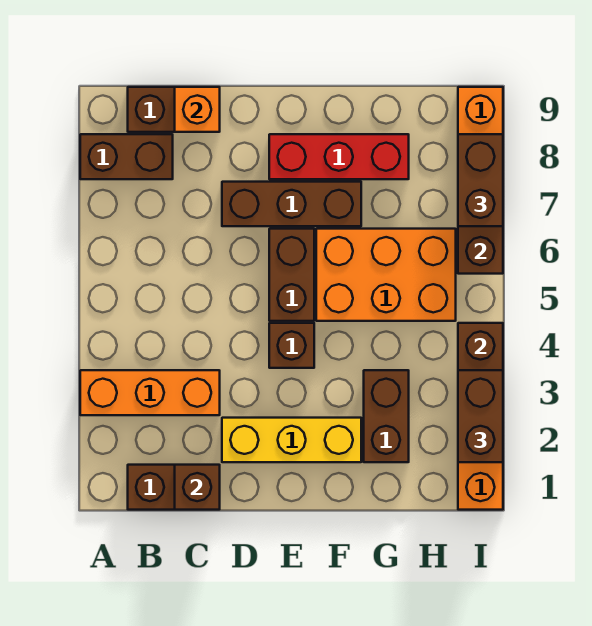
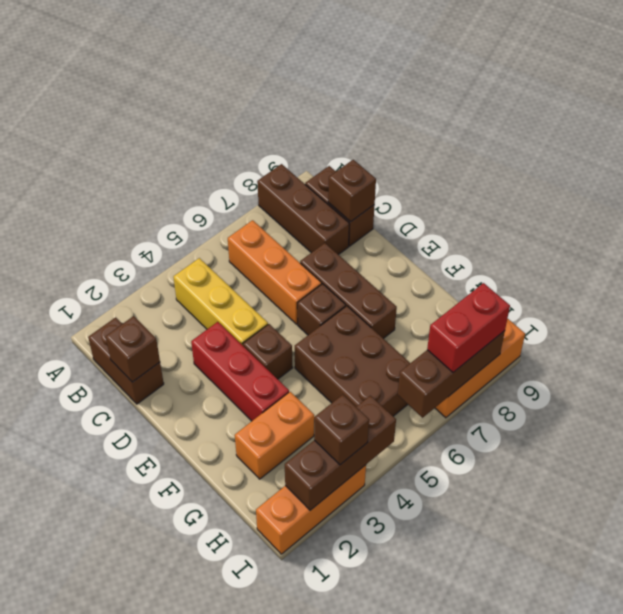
orange 1x3 brick [80,370,220,415] -> orange 1x3 brick moved to [228,220,322,324]
brown 1x2 brick [80,134,173,179] -> brown 1x3 brick [257,164,349,255]
orange 1x1 brick [175,87,220,132] -> brown 1x1 brick [328,160,376,222]
yellow 1x3 brick [222,418,361,462] -> yellow 1x3 brick moved to [173,258,268,345]
brown 1x2 brick [269,229,314,321] -> brown 1x1 brick [297,284,346,335]
red 1x3 brick [269,134,409,179] -> red 1x3 brick moved to [191,322,289,421]
orange 2x3 brick [316,229,456,321] -> brown 2x3 brick [295,306,410,416]
brown 1x2 brick [364,370,409,462] -> orange 1x2 brick [235,392,314,479]
brown 1x2 brick [458,370,503,462] -> brown 1x1 brick [314,395,369,465]
brown 1x2 brick [458,134,503,226] -> red 1x2 brick [427,283,510,372]

